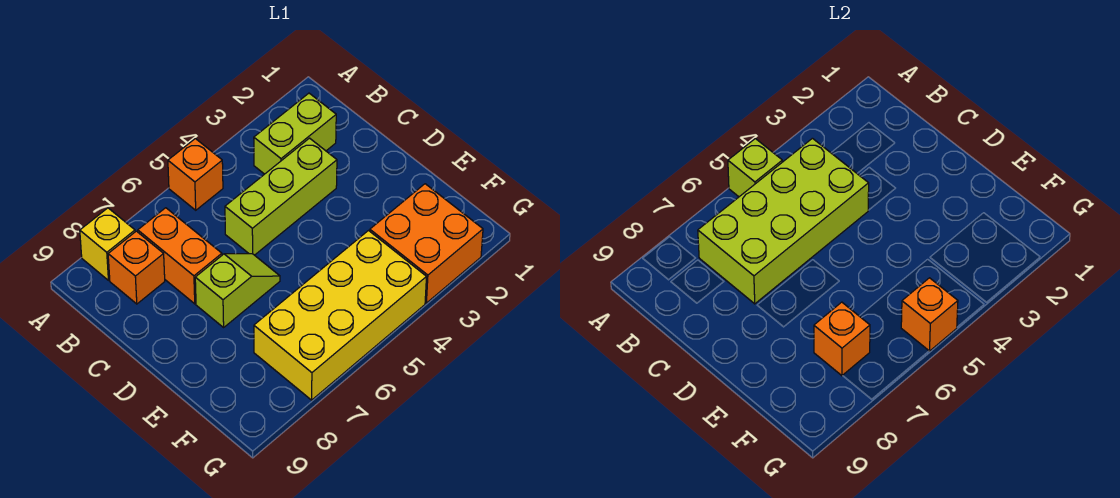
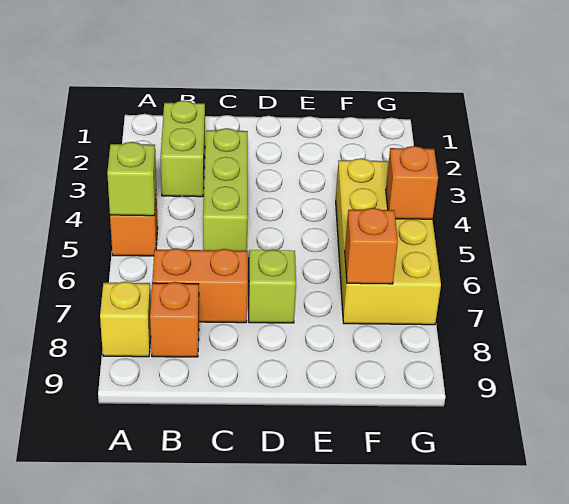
lime 2x4 brick [698,138,869,304] -> none
orange 2x2 brick [370,184,483,303] -> none

